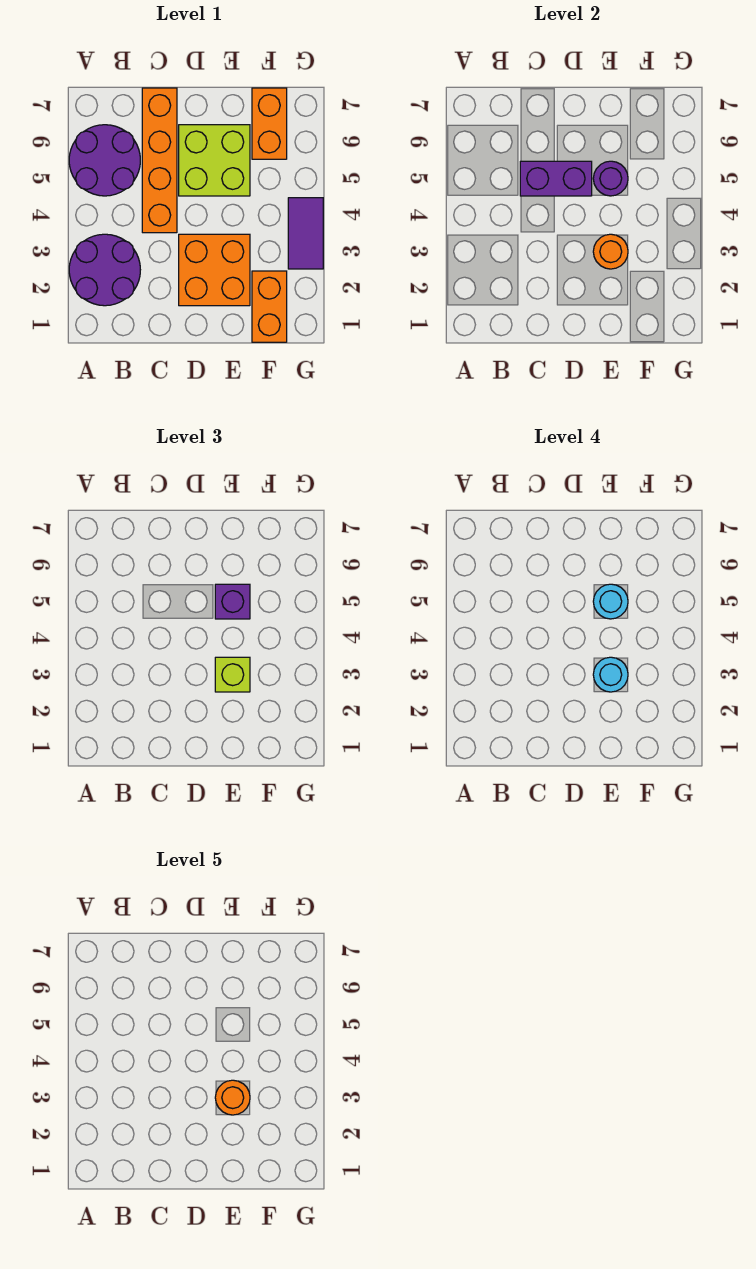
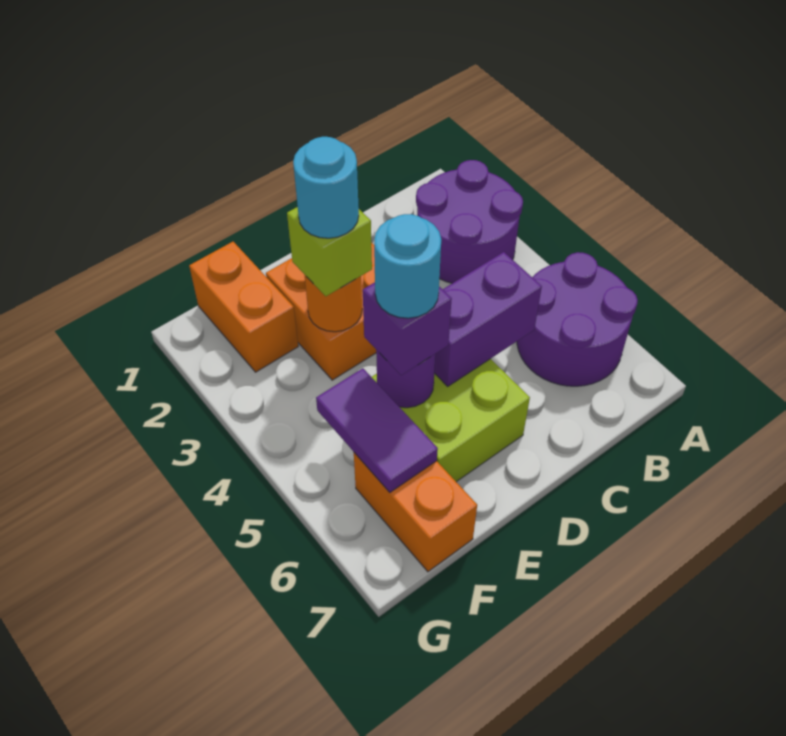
orange 1x4 brick [142,88,177,233] -> none
orange 1x1 round brick [215,1080,250,1115] -> none
purple 1x2 tile [288,198,323,269] -> purple 1x2 tile moved to [316,368,438,492]

